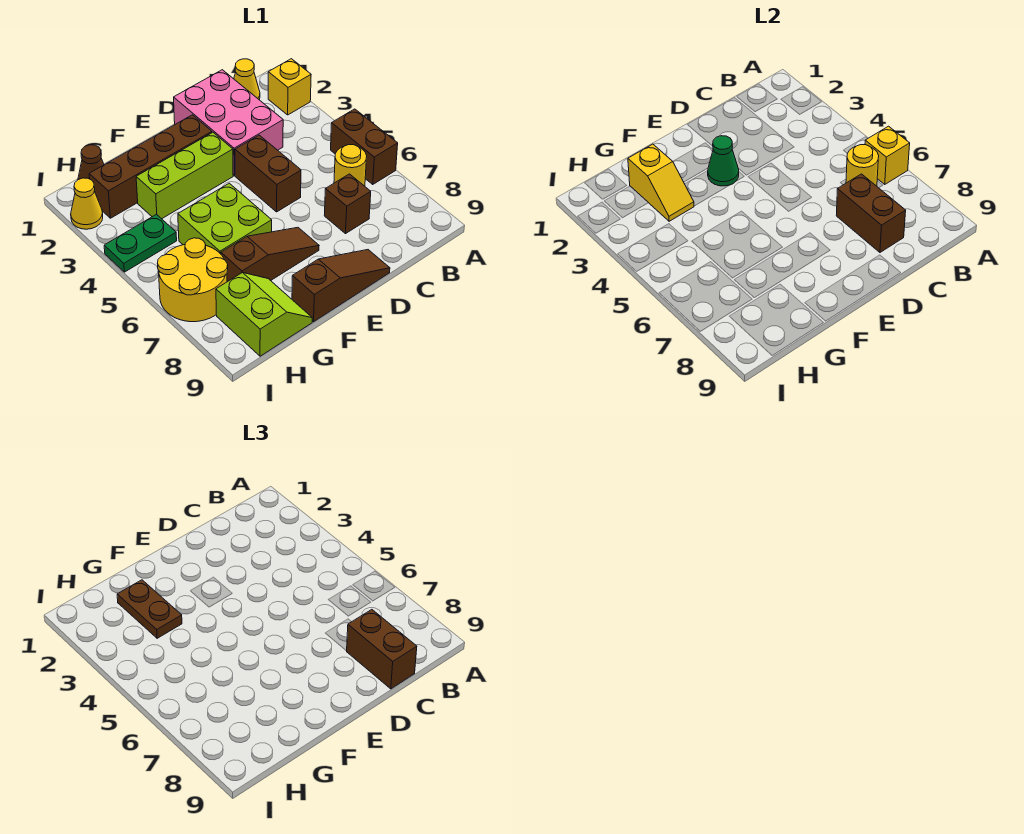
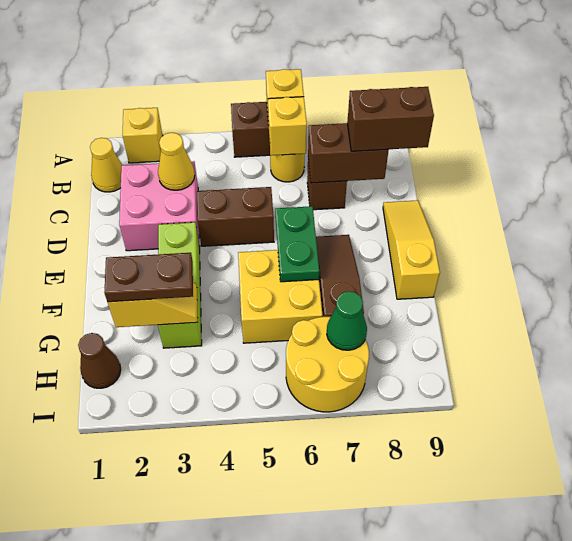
yellow 1x1 round brick [846,145,879,186] -> yellow 1x1 brick [268,97,307,156]
pink 2x3 brick [174,70,283,176] -> pink 2x2 brick [119,161,199,251]
brown 1x3 slope [292,250,390,322] -> yellow 1x3 slope [383,200,440,299]
brown 1x4 brick [89,115,212,218] -> none
green 1x1 cone [708,136,739,186] -> green 1x1 cone moved to [327,291,367,350]
lime 2x2 brick [178,183,272,254] -> yellow 2x2 brick [238,250,323,343]
lime 2x2 slope [216,273,312,356] -> none
green 1x2 plate [104,214,177,272] -> green 1x2 plate moved to [275,206,319,282]
yellow 1x1 cone [71,178,103,229] -> yellow 1x1 cone moved to [158,133,195,190]

